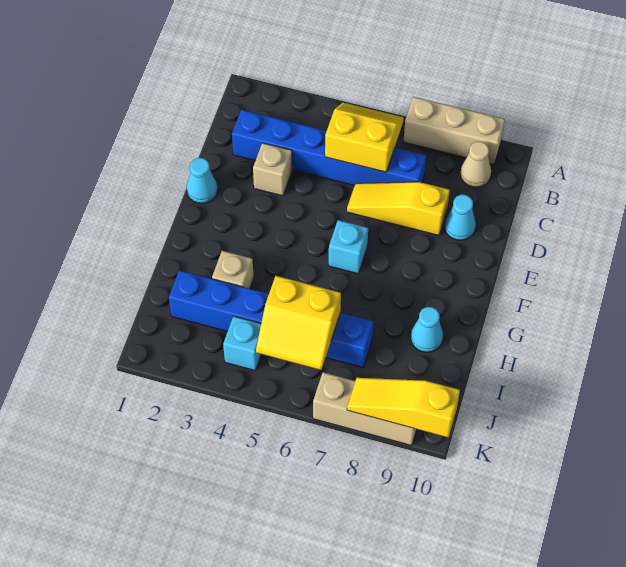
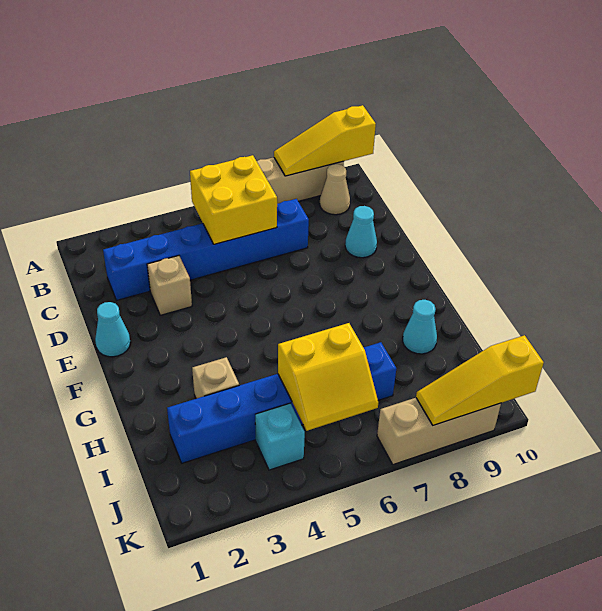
yellow 2x2 slope [325,103,404,172] -> yellow 2x2 brick [190,155,277,244]
yellow 1x3 slope [347,182,450,235] -> yellow 1x3 slope moved to [274,105,376,176]
cyan 1x1 brick [329,220,368,274] -> none

